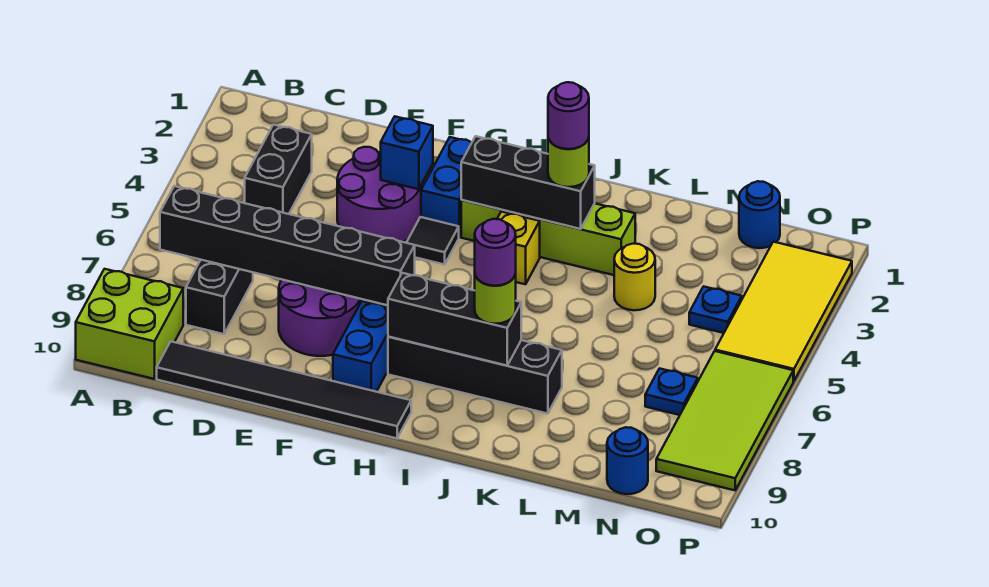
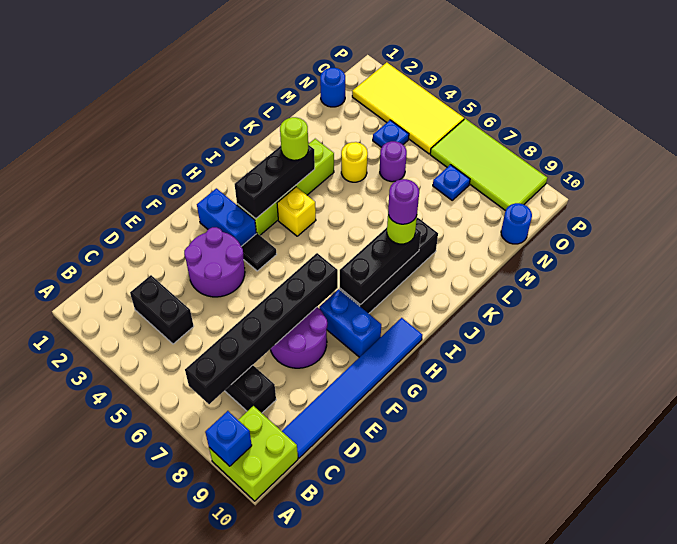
black 1x6 tile [157,342,411,438] -> blue 1x6 tile [282,318,422,458]
blue 1x1 brick [381,117,433,189] -> blue 1x1 brick moved to [205,411,252,466]
purple 1x1 round brick [548,82,589,149] -> purple 1x1 round brick moved to [380,141,407,182]

